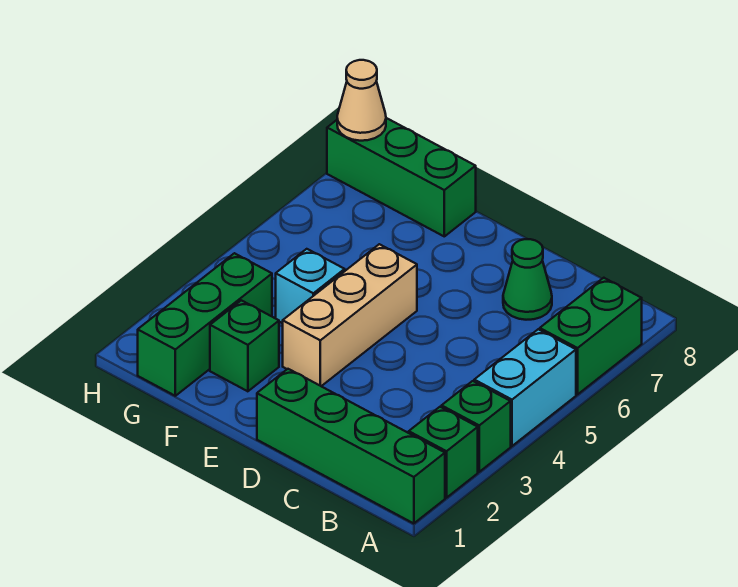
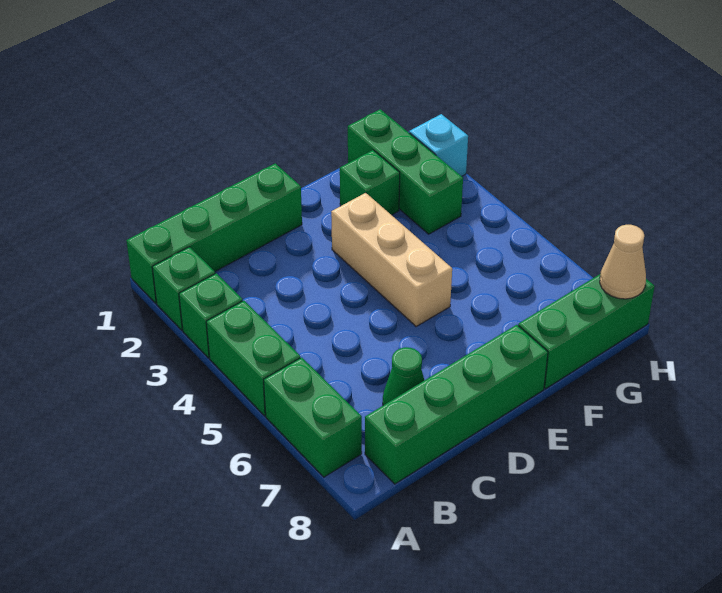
cyan 1x2 brick [474,329,576,446] -> green 1x2 brick [206,301,300,416]
none -> green 1x4 brick [365,325,548,484]
cyan 1x1 brick [276,249,345,323] -> cyan 1x1 brick moved to [409,114,468,176]

